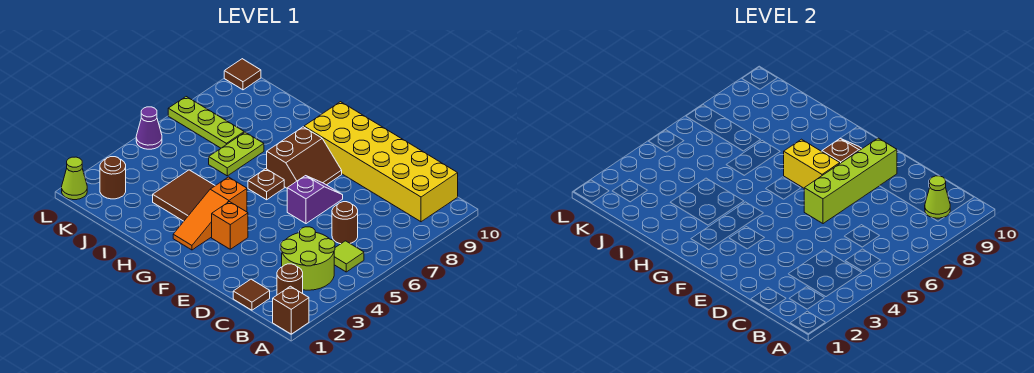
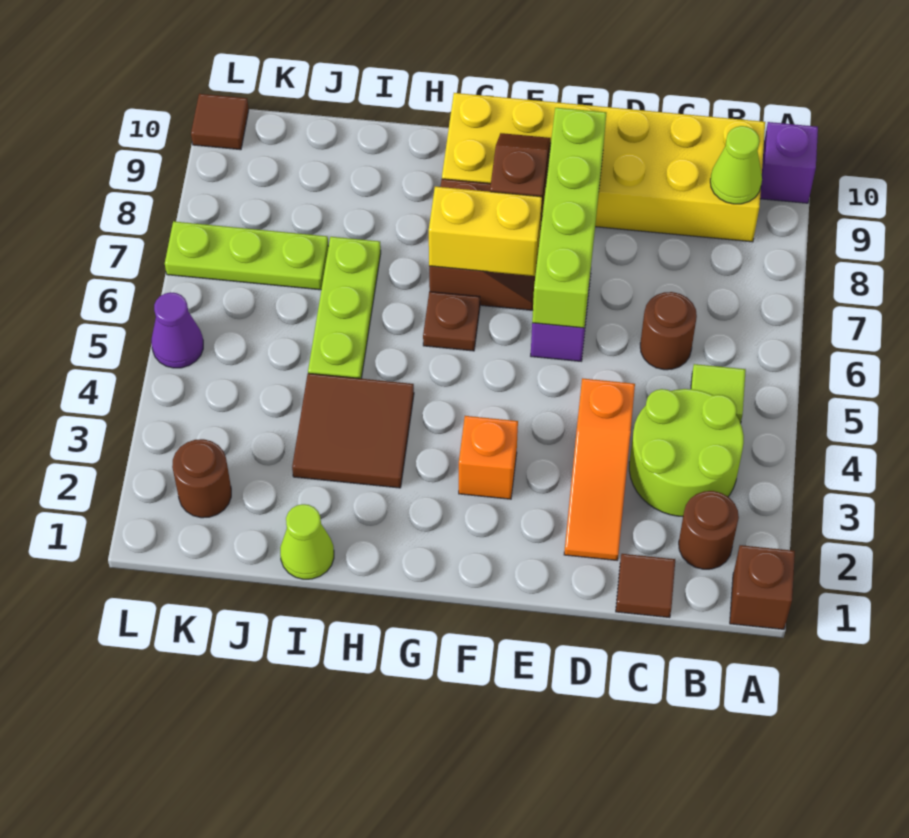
none -> purple 1x1 brick [760,122,818,203]
orange 1x3 slope [173,177,247,250] -> orange 1x3 slope moved to [564,378,635,560]
lime 1x2 plate [209,132,264,176] -> lime 1x3 plate [308,237,381,379]
lime 1x1 cone [62,157,87,200] -> lime 1x1 cone moved to [280,504,334,579]

